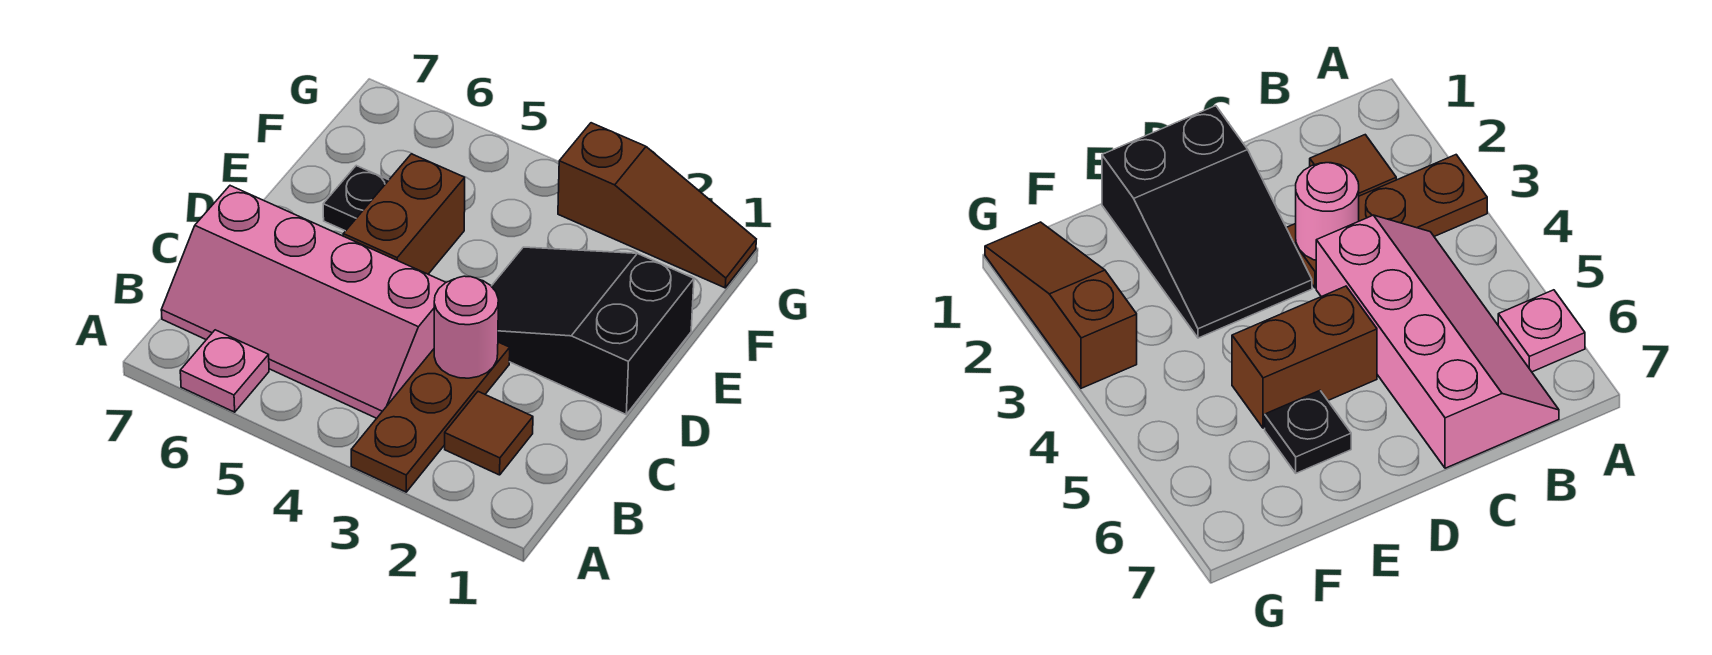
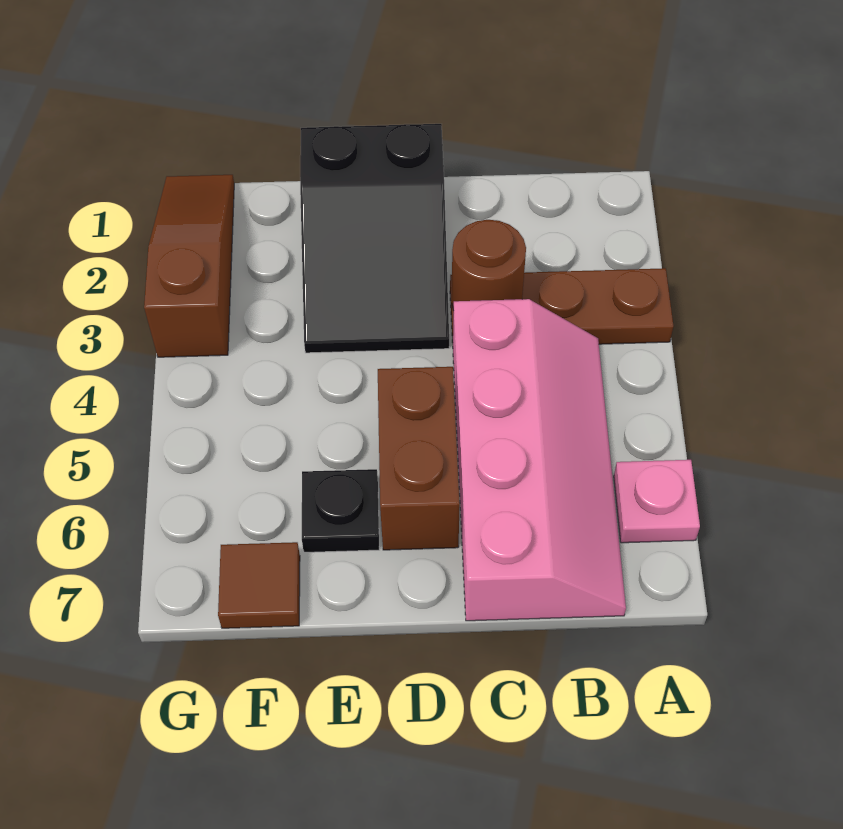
brown 1x1 tile [445,392,533,475] -> brown 1x1 tile moved to [218,542,300,628]
pink 1x1 round brick [434,276,498,378] -> brown 1x1 round brick [452,220,526,310]
brown 1x2 brick [343,154,465,274] -> brown 1x2 brick turned to [378,367,460,550]

